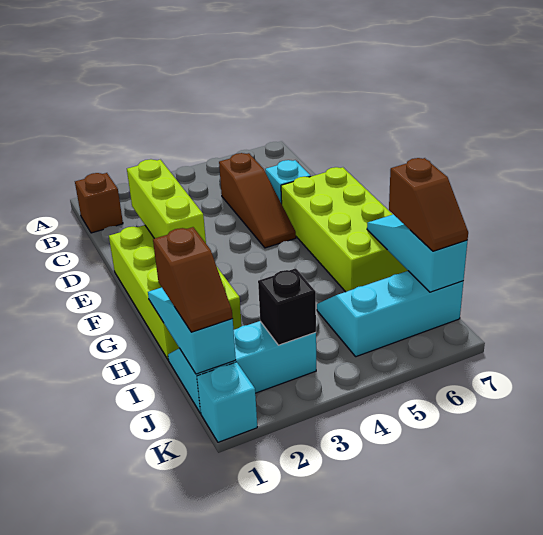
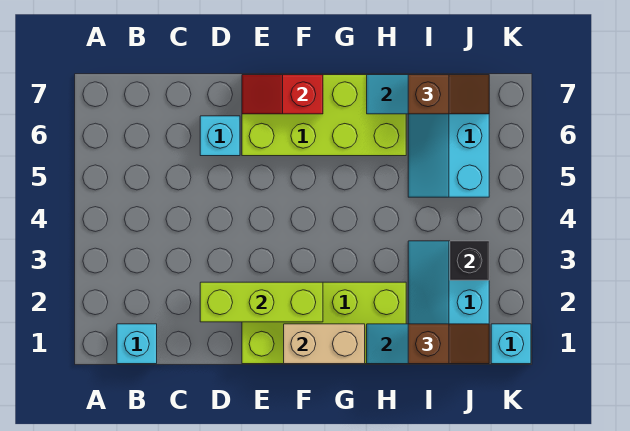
brown 1x1 brick [75,173,123,233] -> cyan 1x1 brick [117,324,157,364]
brown 1x3 slope [219,153,296,248] -> none
none -> red 1x2 slope [242,75,323,114]
none -> tan 1x2 brick [284,324,365,364]

